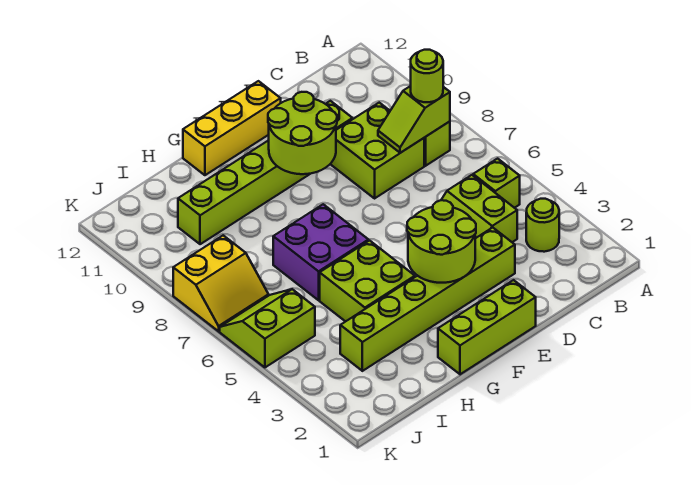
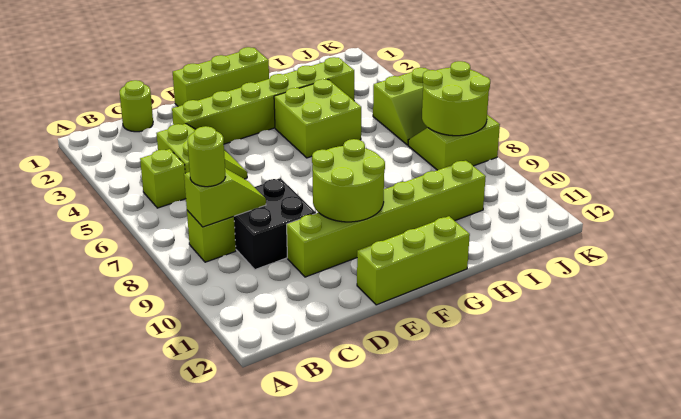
lime 1x1 round brick [526,199,559,252] -> lime 1x1 round brick moved to [120,80,153,132]
lime 2x2 brick [331,103,424,198] -> black 2x2 brick [234,178,316,270]
lime 2x2 round brick [407,200,476,283] -> lime 2x2 round brick moved to [422,61,490,136]
yellow 1x3 brick [183,81,281,175] -> lime 1x3 brick [357,216,470,305]
purple 2x2 brick [273,204,368,300] -> none
yellow 2x2 slope [173,235,268,331] -> lime 2x2 slope [408,115,500,170]

